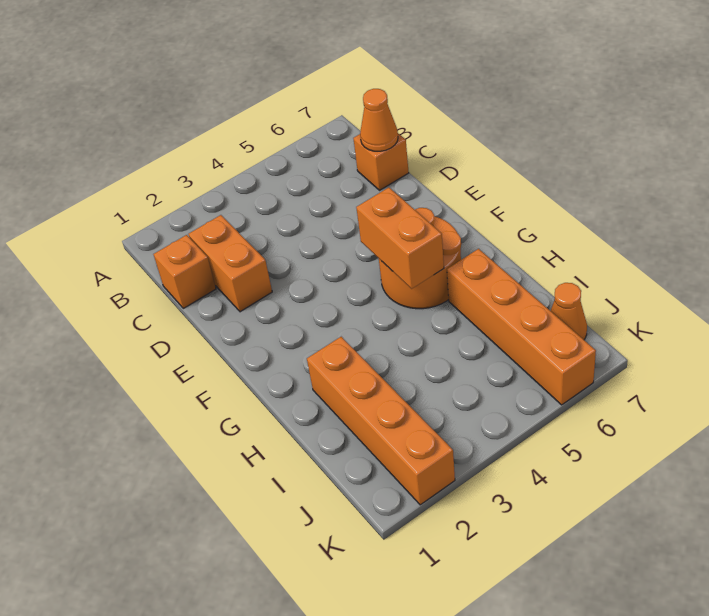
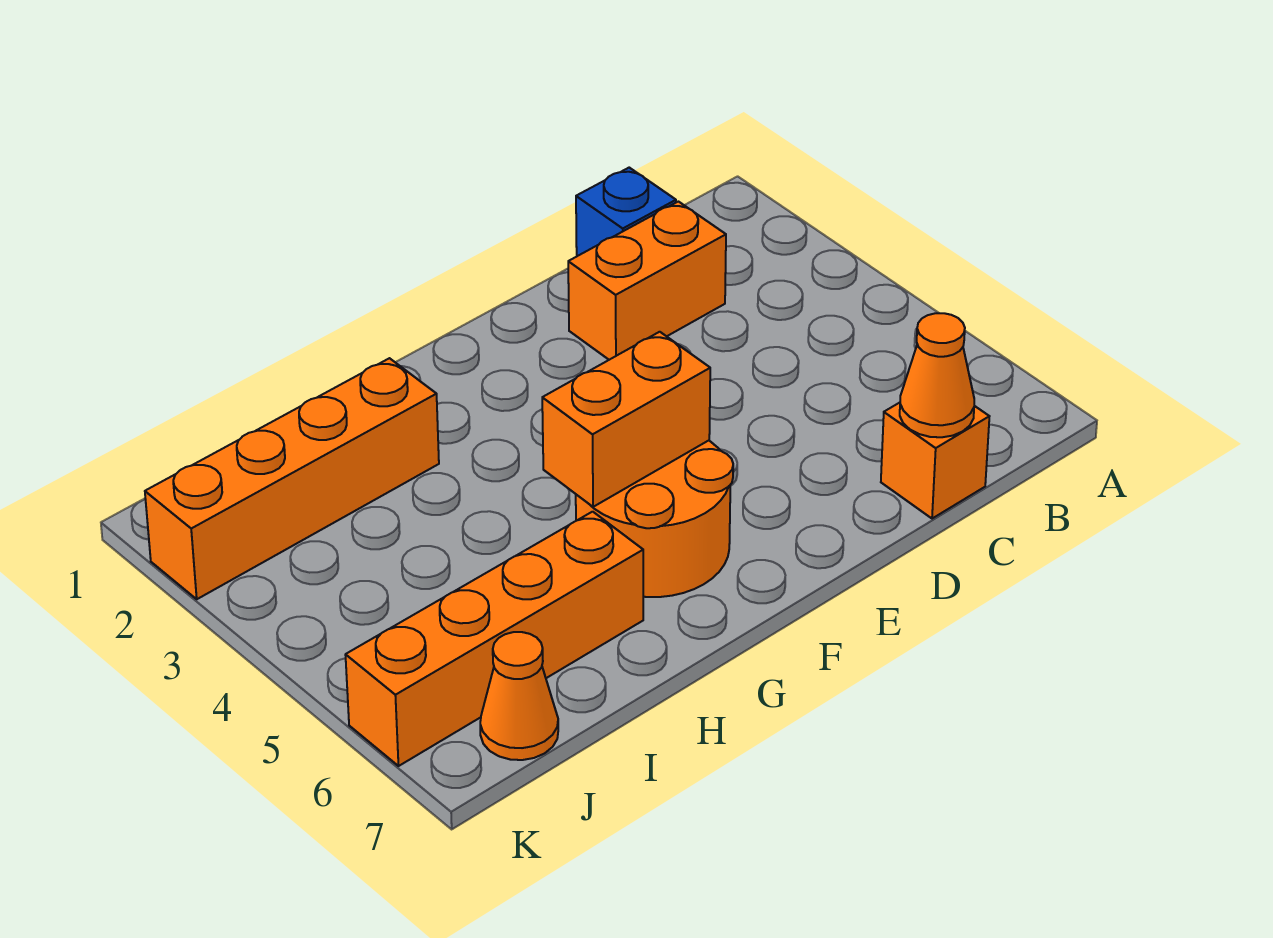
orange 1x1 brick [154,235,216,308] -> blue 1x1 brick [576,168,676,256]

